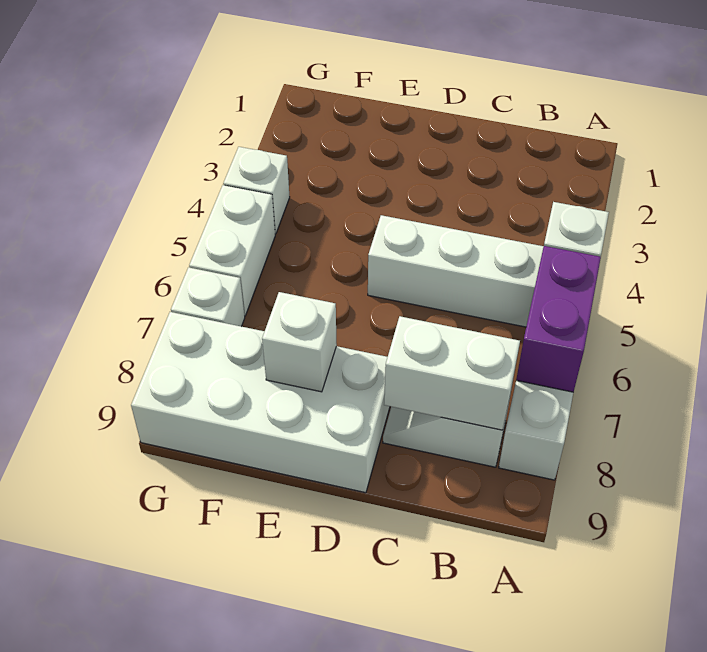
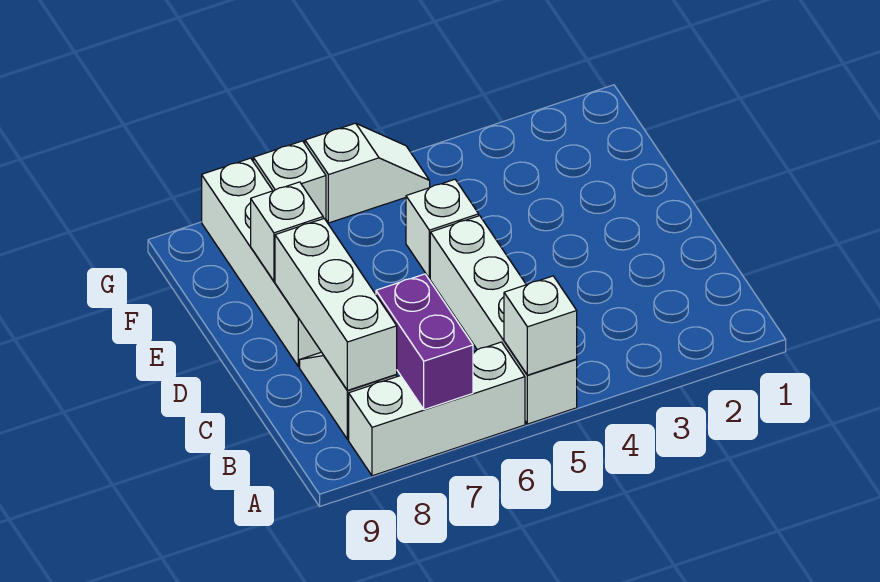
purple 1x2 brick [516,246,601,392] -> purple 1x2 brick turned to [376,274,473,410]
white 1x2 brick [384,316,520,430] -> white 1x3 brick [275,219,397,390]
white 2x4 brick [131,312,390,493] -> white 1x4 brick [202,158,321,367]
white 1x1 brick [223,147,290,234] -> white 1x1 brick moved to [406,179,479,279]
white 1x2 brick [189,185,275,316] -> white 1x2 slope [305,123,430,223]

